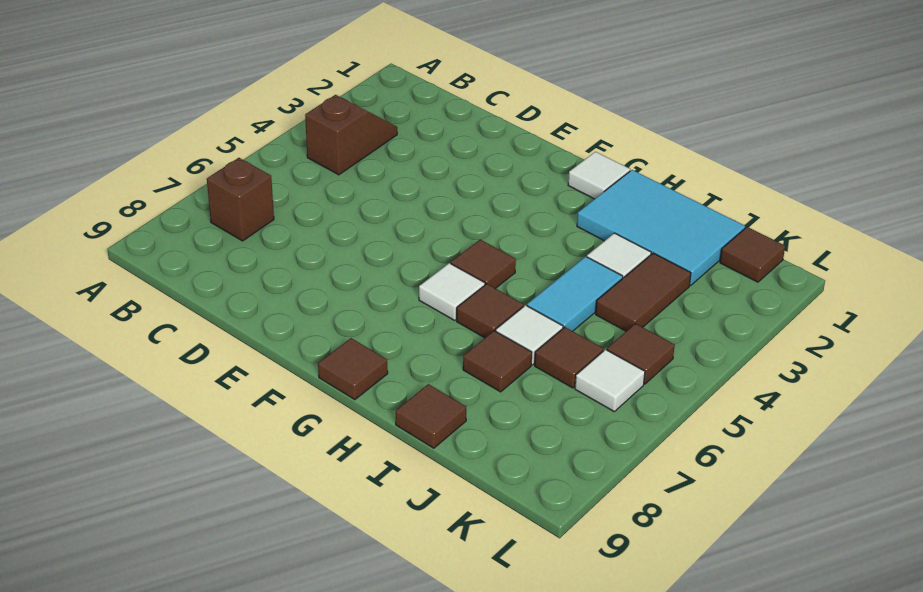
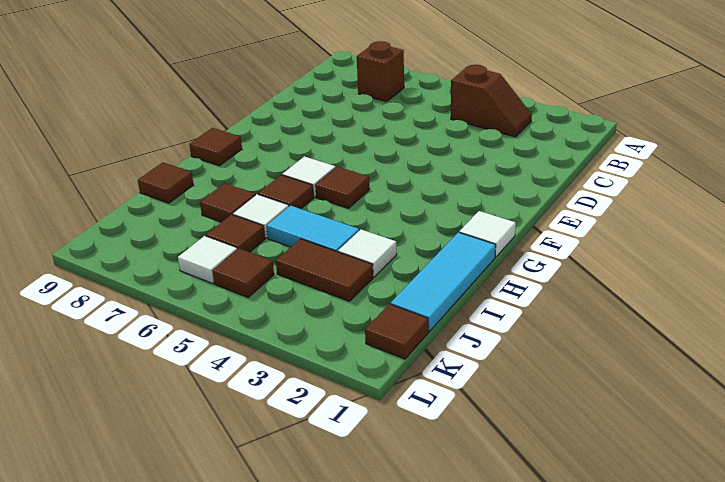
cyan 2x3 tile [577,170,745,286] -> cyan 1x3 tile [391,232,496,331]

